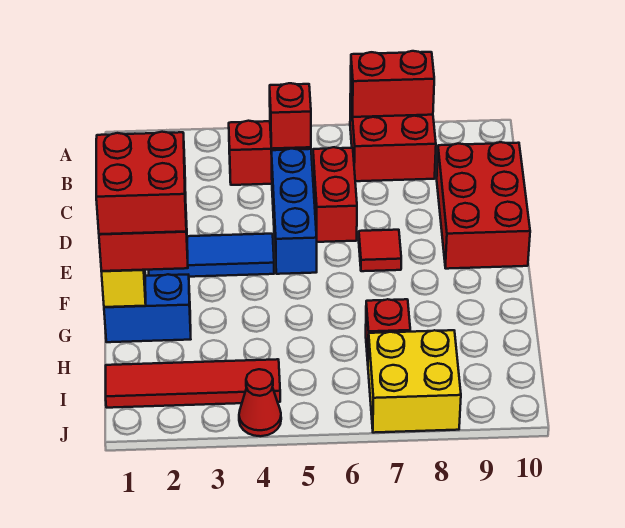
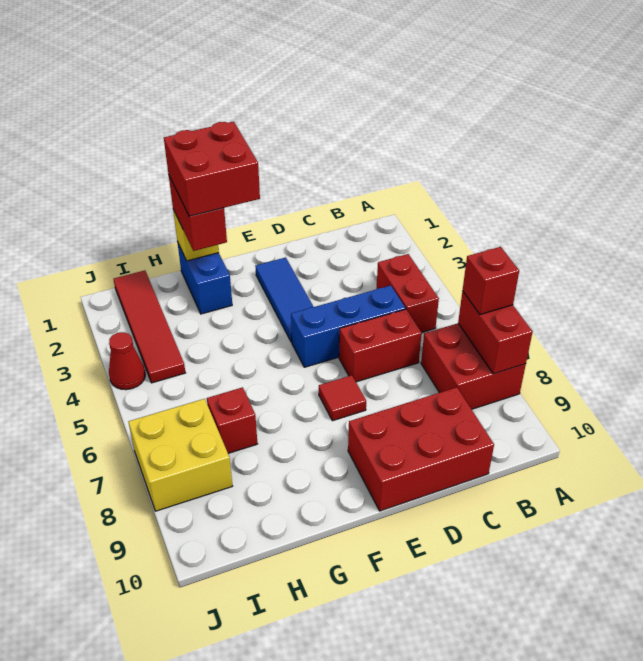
red 1x1 brick [270,83,311,149] -> red 1x1 brick moved to [463,247,519,314]

